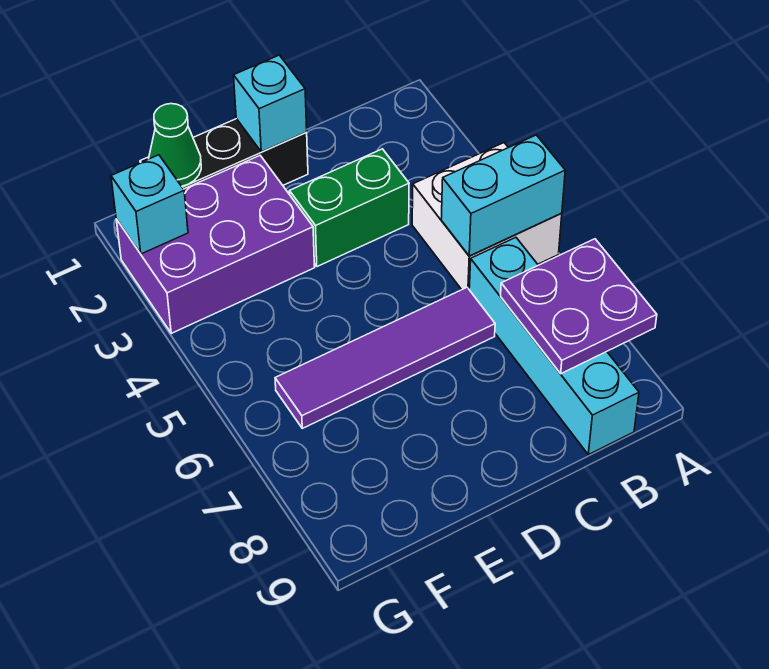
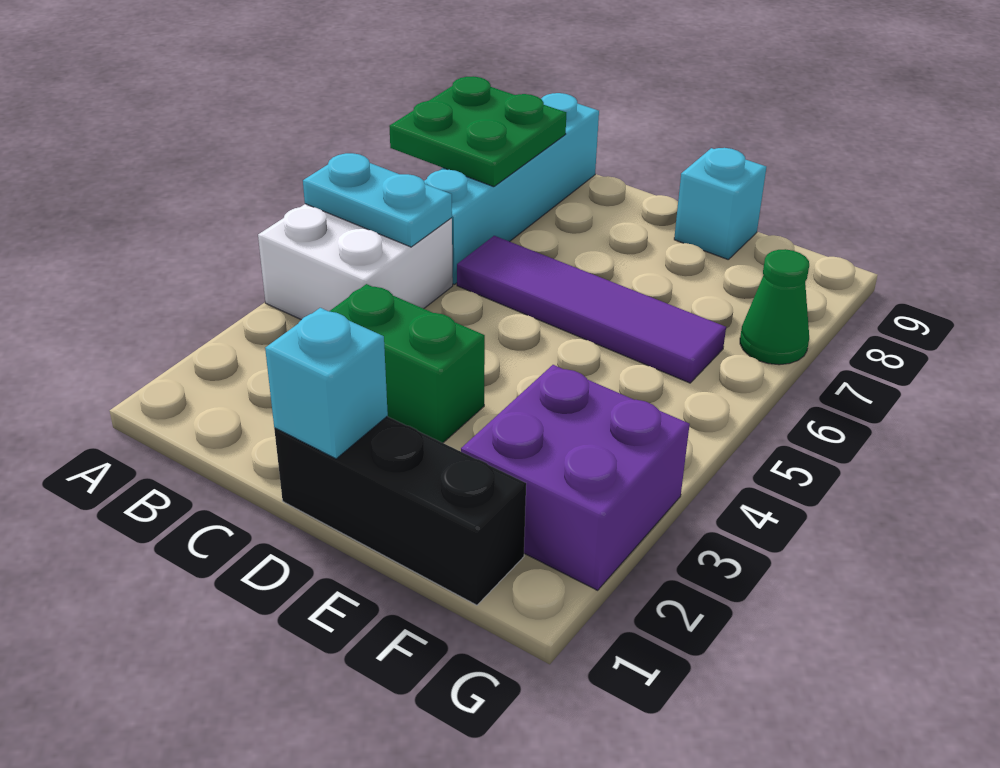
cyan 1x2 brick [441,135,565,256] -> cyan 1x2 plate [303,153,452,247]
purple 2x2 plate [501,239,657,374] -> green 2x2 plate [389,76,566,187]
purple 2x3 brick [116,156,315,333] -> purple 2x2 brick [461,365,690,590]
green 1x1 cone [149,104,201,186] -> green 1x1 cone moved to [740,249,809,365]
cyan 1x1 brick [111,155,188,254] -> cyan 1x1 brick moved to [674,148,766,259]

